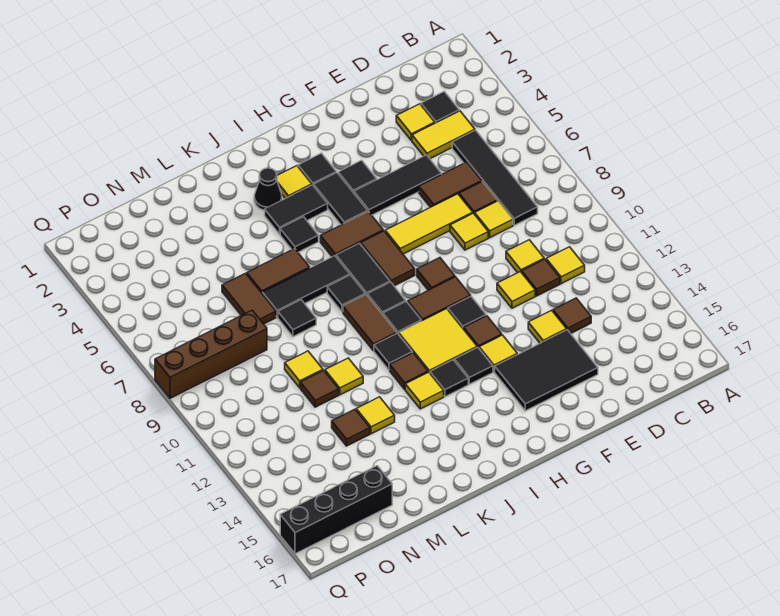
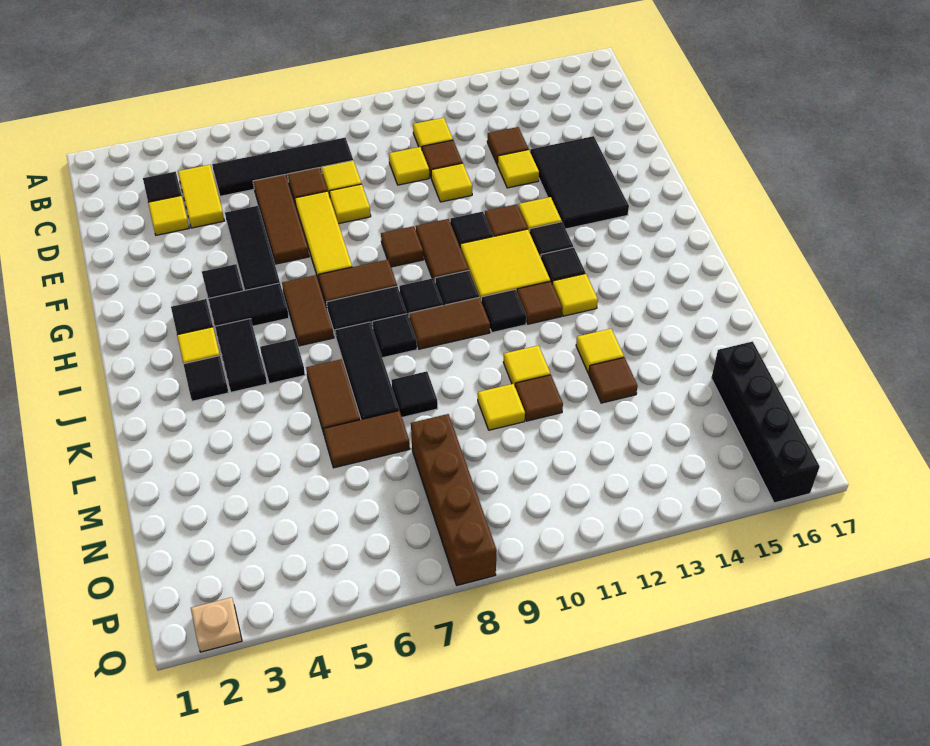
brown 1x2 tile [419,162,482,207] -> brown 1x3 tile [253,174,309,264]
black 1x1 cone [254,168,282,210] -> black 1x1 tile [183,356,229,401]
none -> tan 1x1 plate [191,597,242,652]

